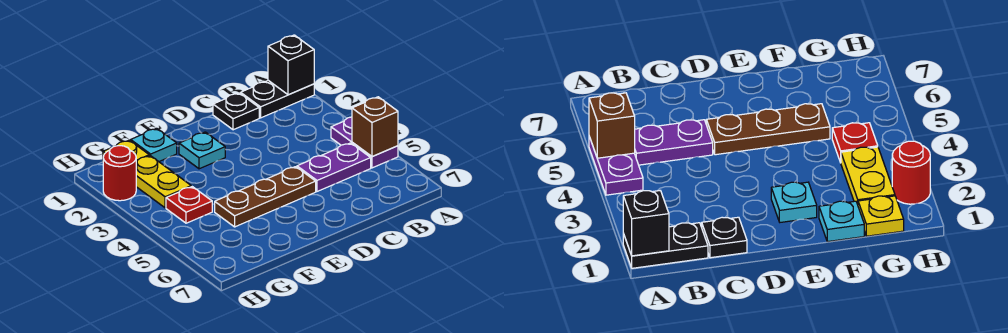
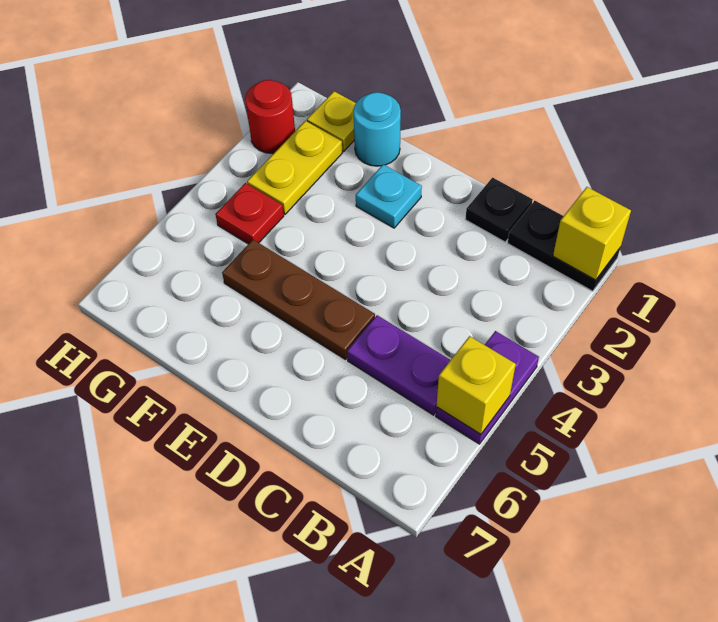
black 1x1 brick [268,35,314,95] -> yellow 1x1 brick [553,187,631,280]
brown 1x1 brick [352,97,398,157] -> yellow 1x1 brick [436,336,516,434]
cyan 1x1 plate [131,128,177,162] -> cyan 1x1 round brick [353,92,401,166]

